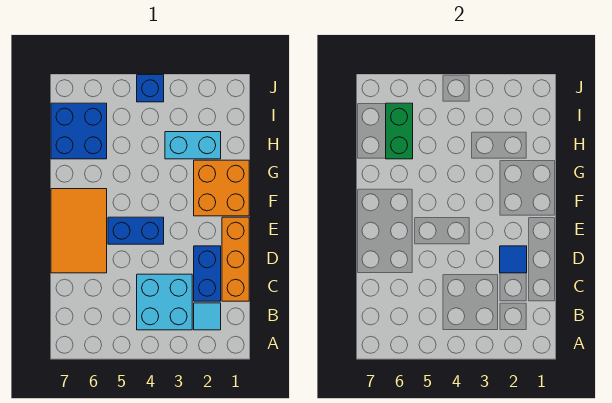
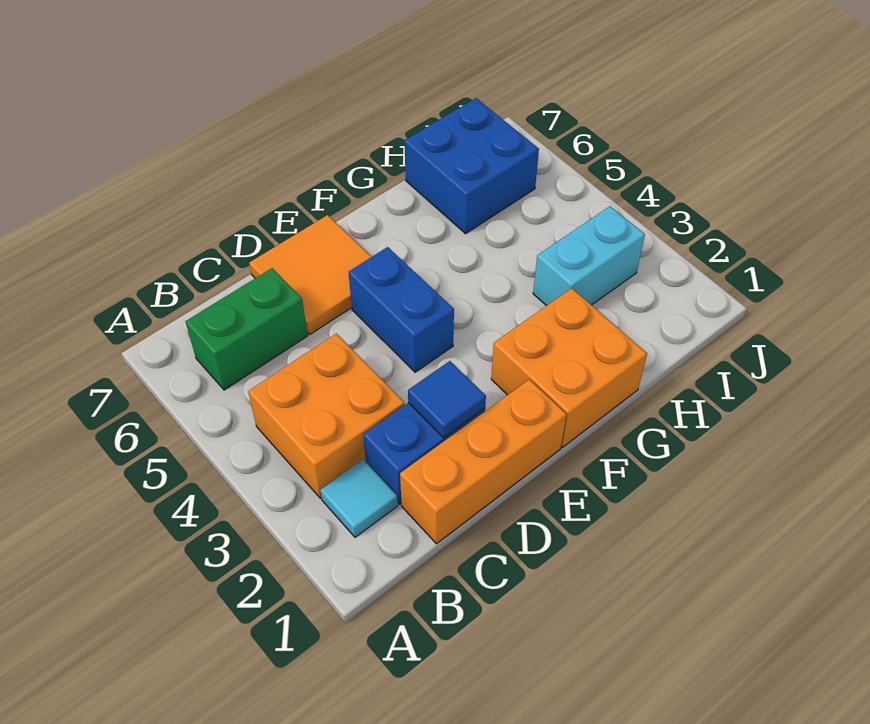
cyan 2x2 brick [137,274,192,330] -> orange 2x2 brick [248,334,404,498]
orange 2x3 tile [51,189,107,273] -> orange 2x2 tile [249,215,371,334]
cyan 1x2 brick [165,132,221,159] -> cyan 1x2 brick turned to [533,206,645,306]
green 1x2 brick [386,103,413,159] -> green 1x2 brick moved to [185,268,308,390]
blue 1x1 brick [137,75,164,102] -> none

